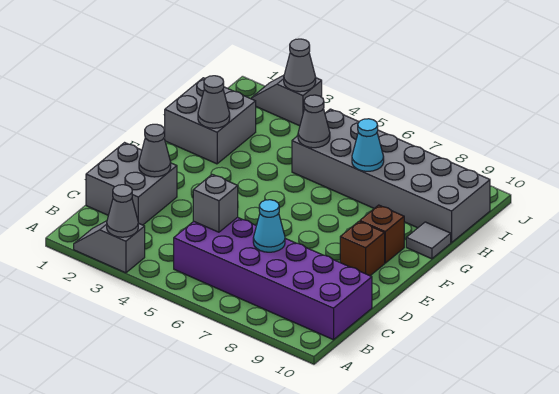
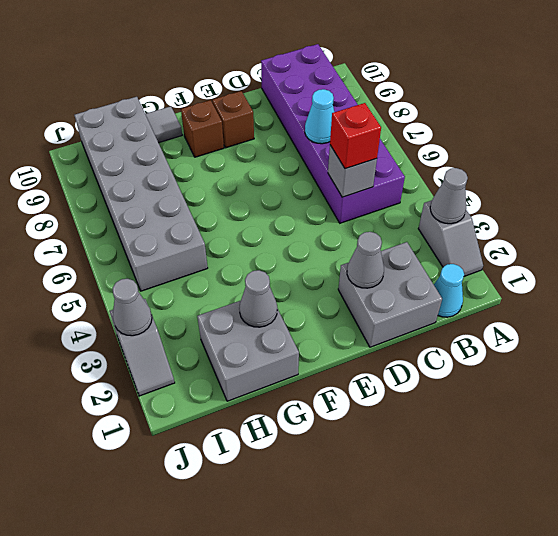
none -> red 1x1 brick [330,103,381,169]
grey 1x1 cone [298,95,330,148] -> none
cyan 1x1 cone [352,119,384,171] -> cyan 1x1 cone moved to [434,264,464,317]

